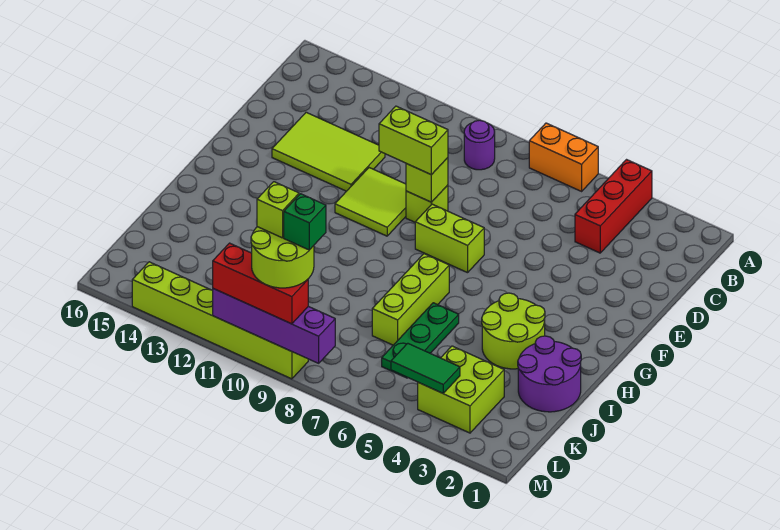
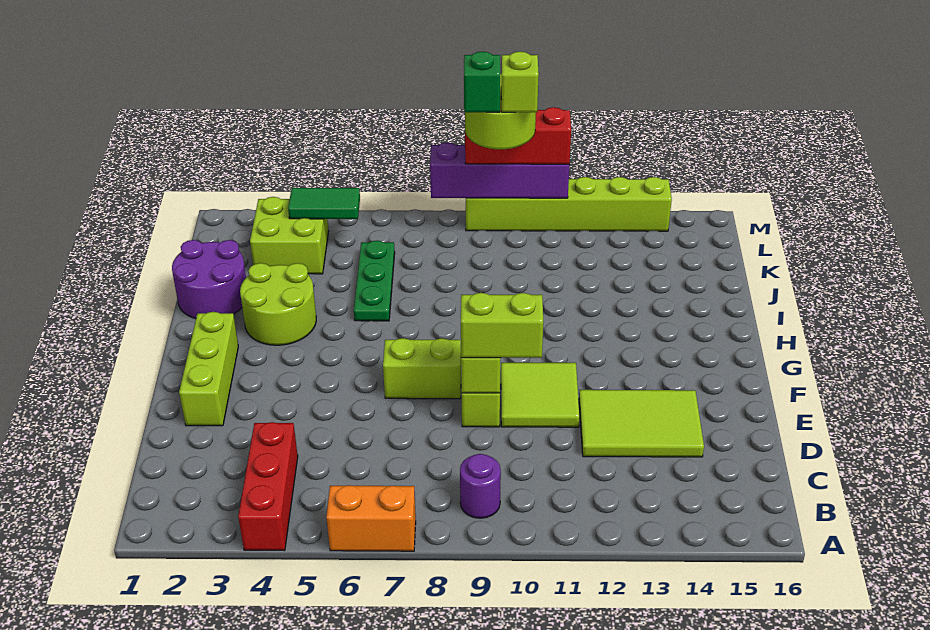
lime 1x3 brick [372,254,449,345] -> lime 1x3 brick moved to [179,312,238,426]

